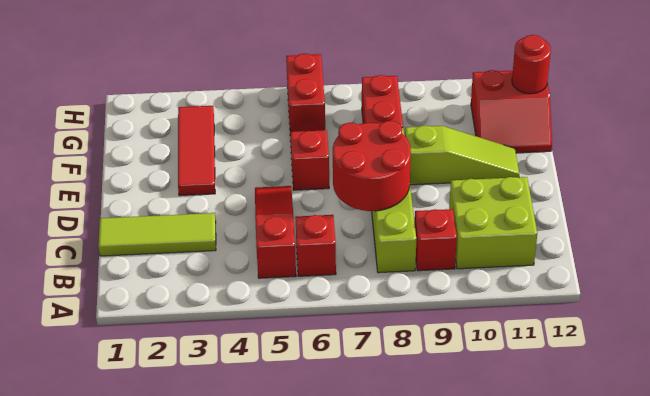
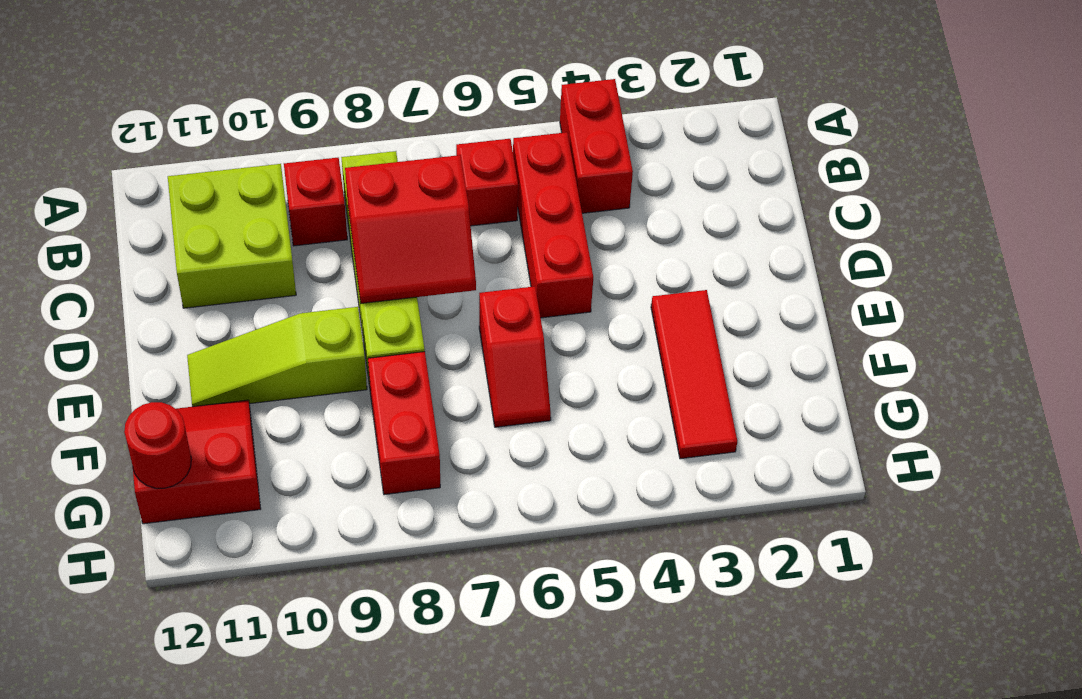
red 1x3 slope [255,186,296,278] -> red 1x3 brick [513,132,593,318]
lime 1x3 tile [98,213,216,256] -> none
red 2x2 round brick [333,121,411,211] -> red 2x2 slope [345,155,476,303]
red 1x2 brick [286,54,325,132] -> red 1x2 brick moved to [560,79,633,213]

